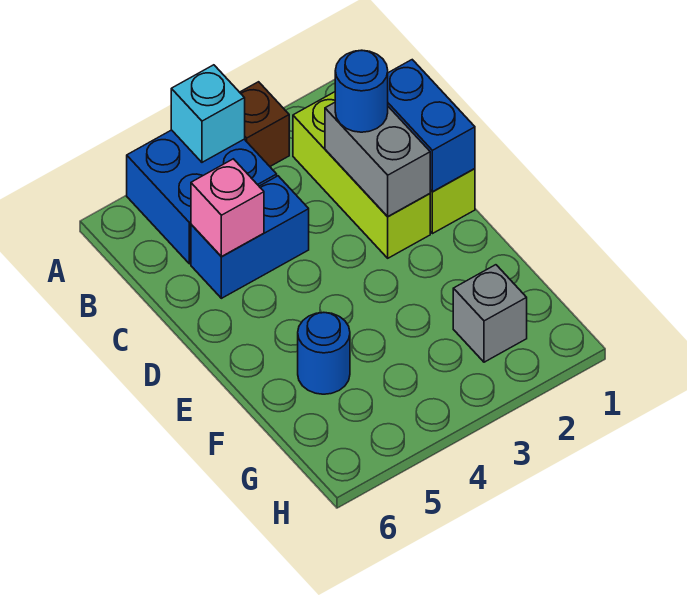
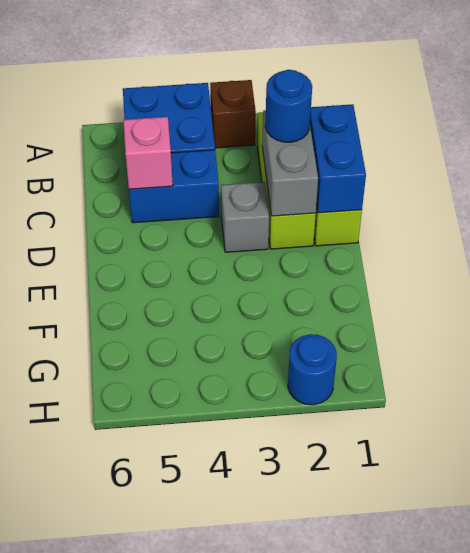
cyan 1x1 brick [171,65,245,162] -> none
blue 1x1 round brick [298,313,350,394] -> blue 1x1 round brick moved to [288,334,337,405]
grey 1x1 brick [453,265,527,362] -> grey 1x1 brick moved to [221,182,269,252]

